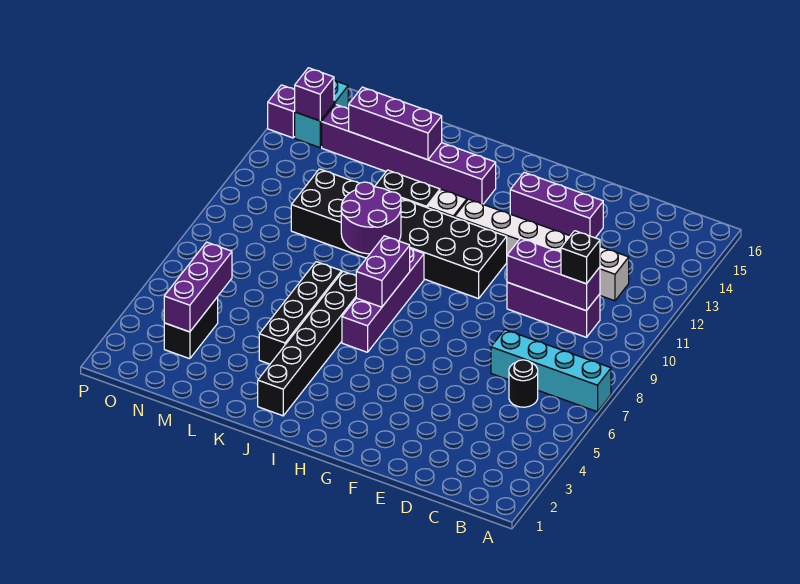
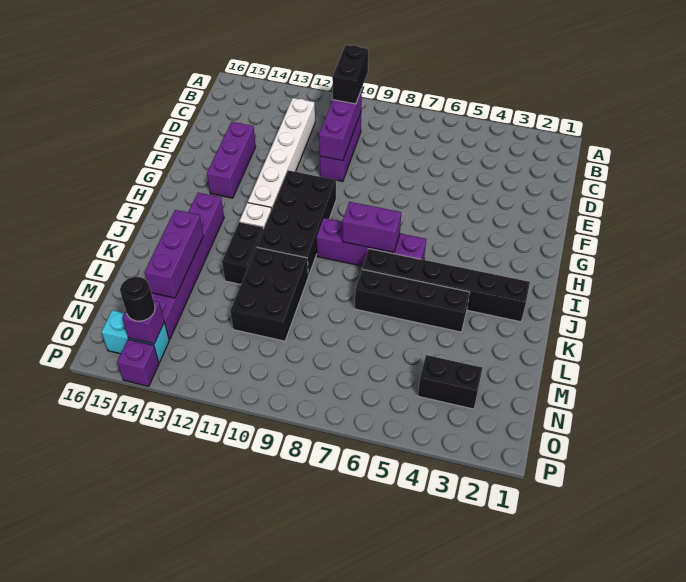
cyan 1x4 brick [491,330,611,412] -> none
black 1x1 round brick [509,360,538,407] -> black 1x1 round brick moved to [120,277,155,321]
black 1x1 brick [561,231,600,284] -> black 1x2 brick [332,45,368,104]
purple 2x2 round brick [341,182,401,254] -> none
purple 1x3 brick [164,242,232,332] -> none

